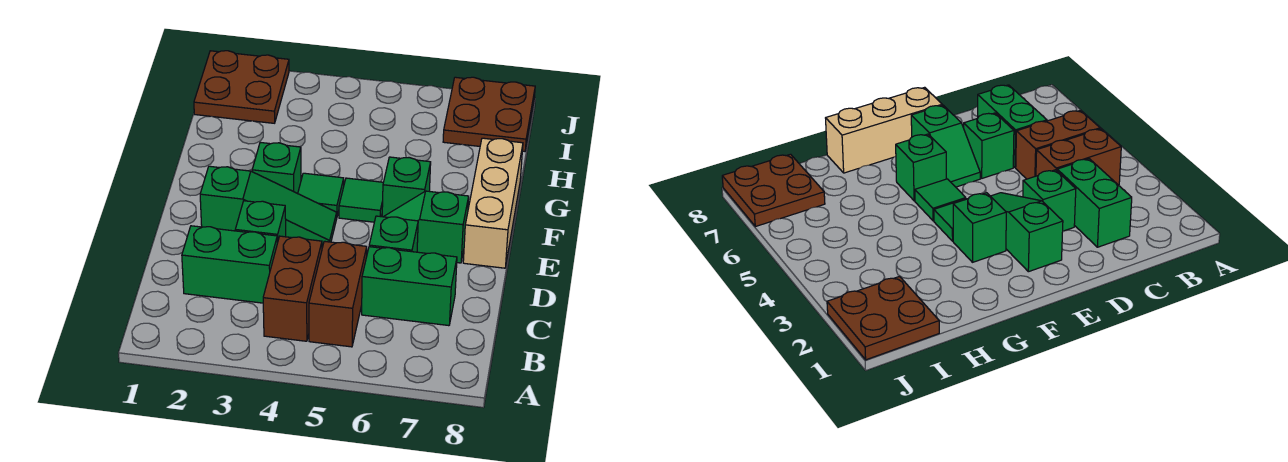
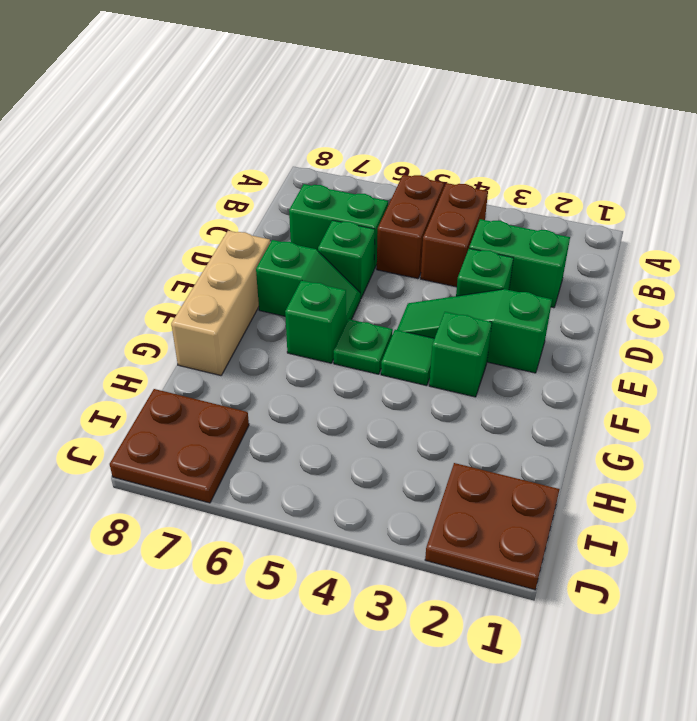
green 1x1 tile [339,178,383,222] -> green 1x1 plate [334,319,393,374]

